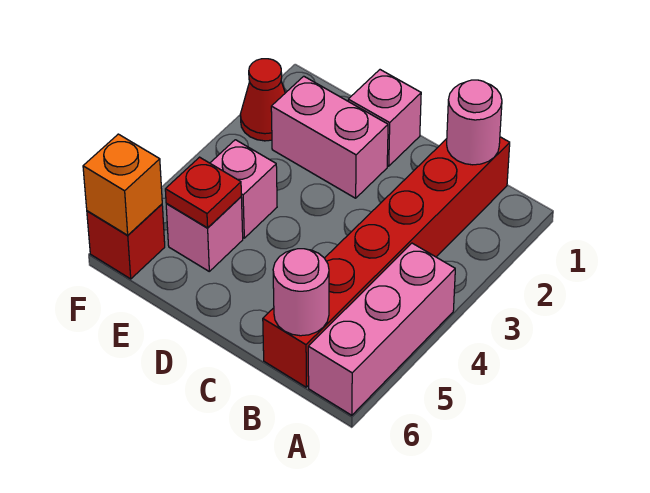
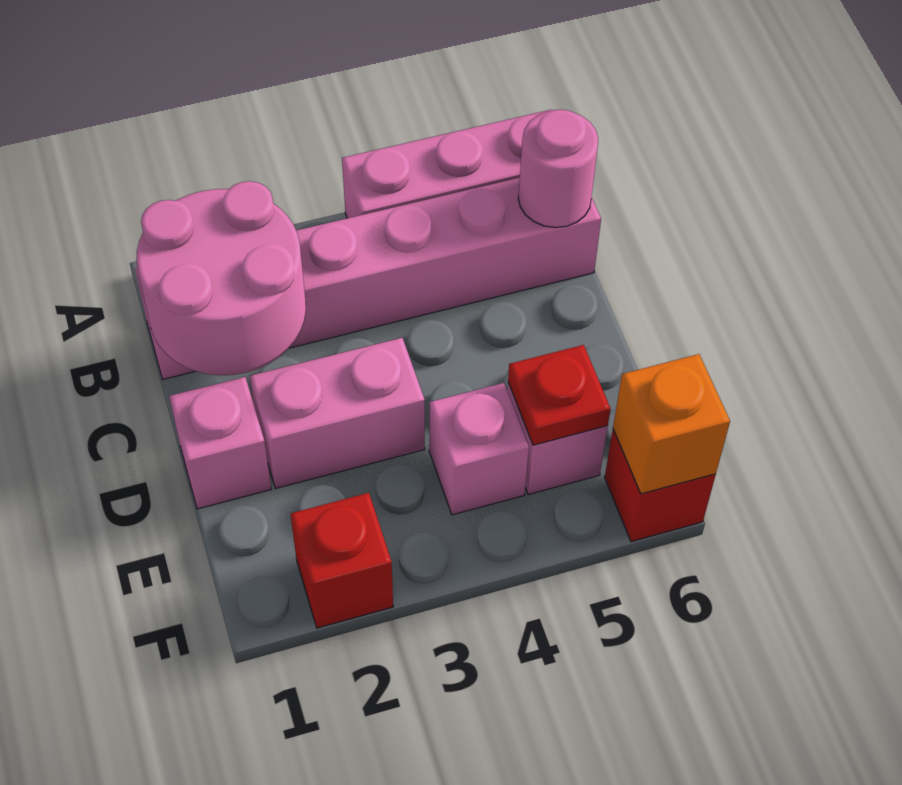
red 1x6 brick [263,137,510,387] -> pink 1x6 brick [135,178,601,379]
pink 1x1 round brick [447,80,502,165] -> pink 2x2 round brick [136,181,306,375]
pink 1x2 brick [271,76,388,198] -> pink 1x2 brick turned to [249,338,425,488]
red 1x1 cone [240,59,285,141] -> red 1x1 brick [291,493,393,628]

